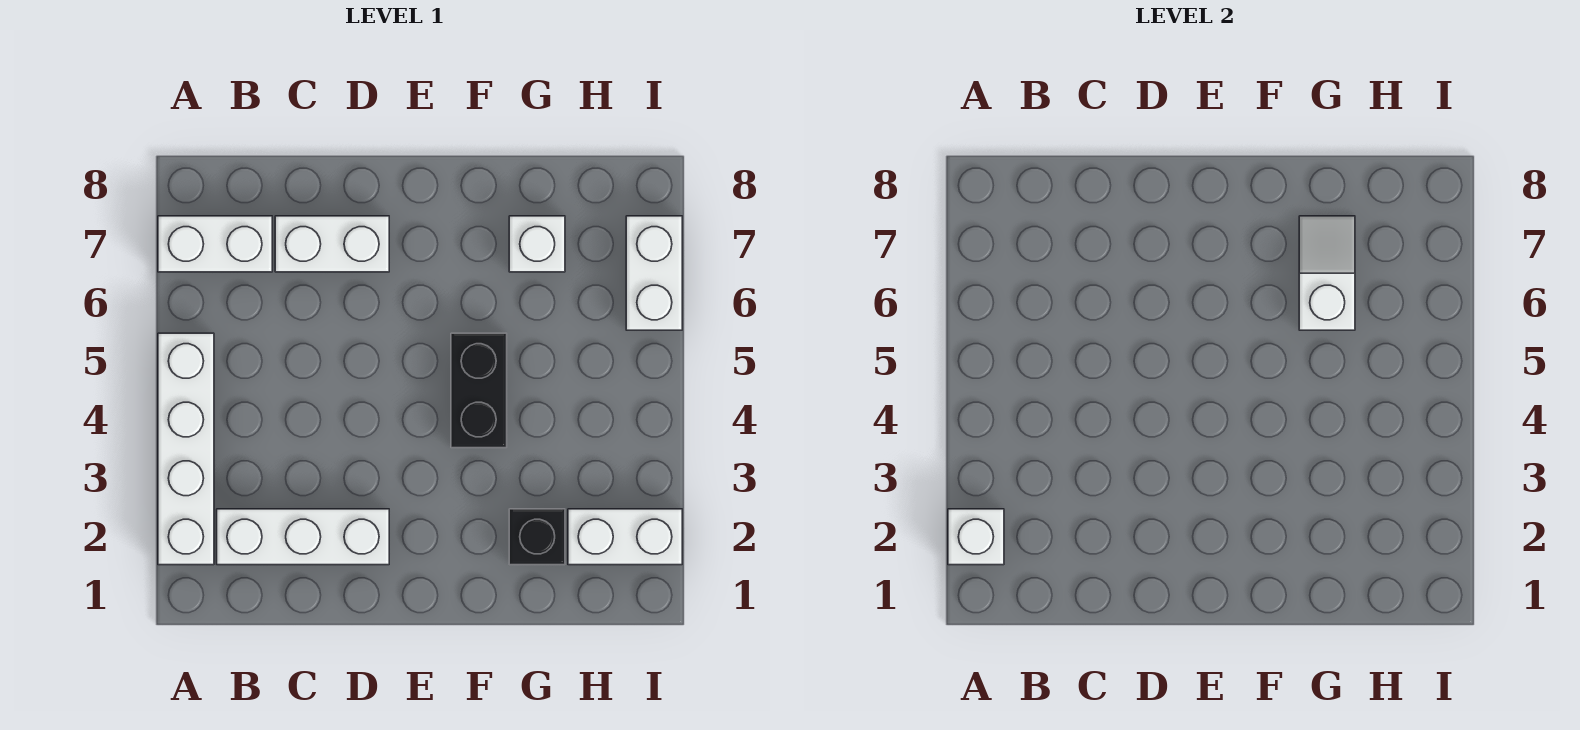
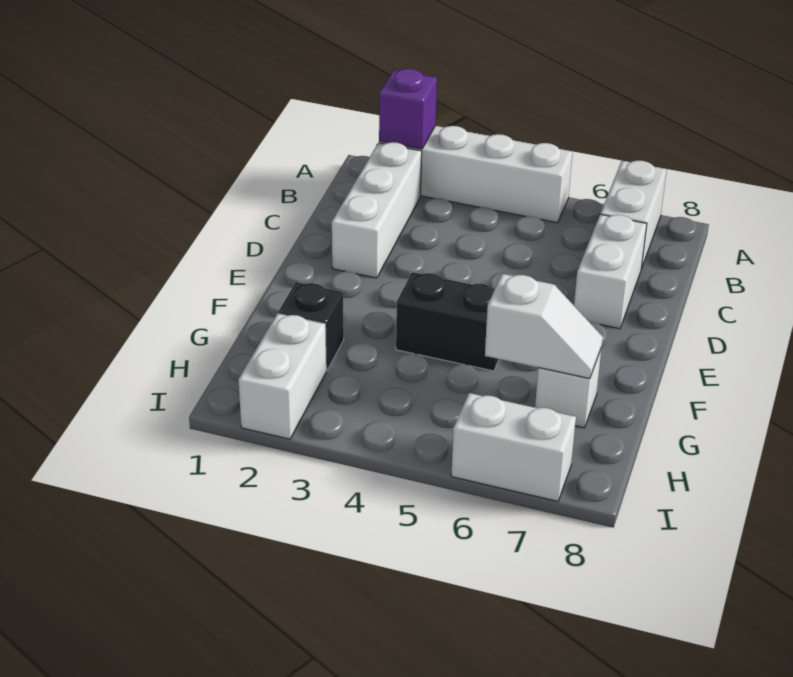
white 1x1 brick [948,509,1004,565] -> purple 1x1 brick [379,69,437,149]

